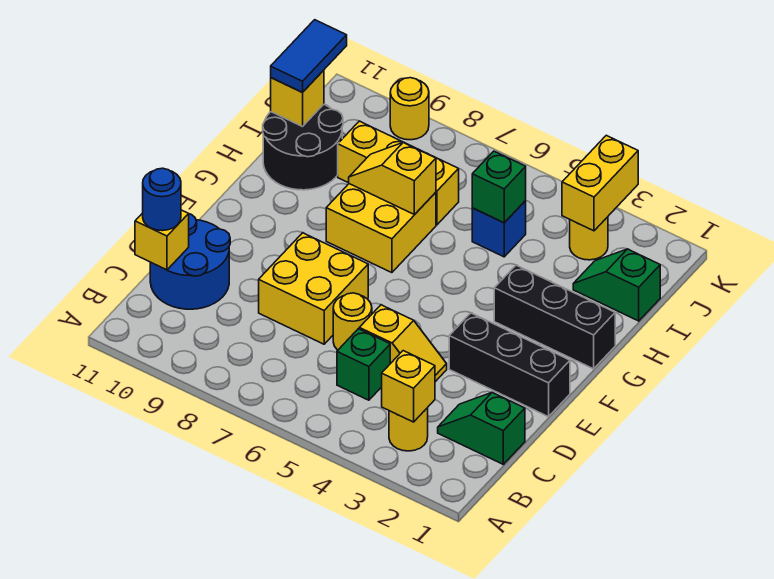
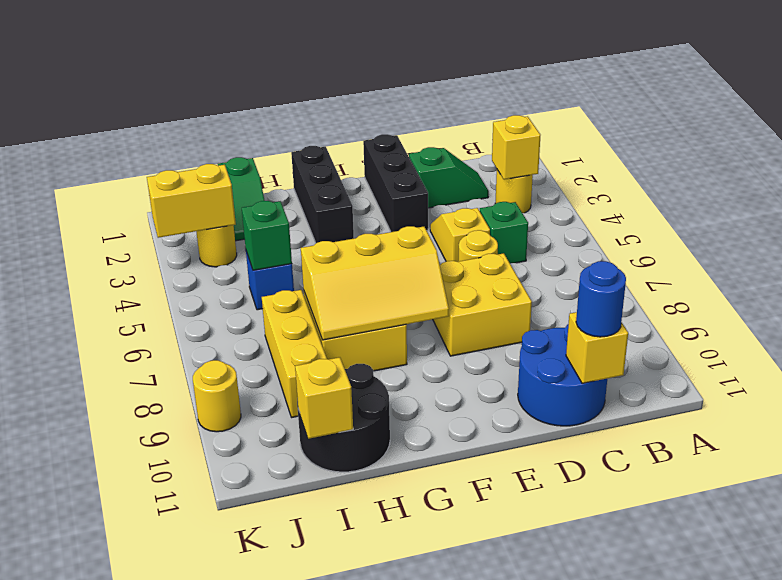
green 1x2 slope [438,393,525,464] -> green 1x2 slope turned to [409,147,489,208]
yellow 1x2 slope [349,142,436,215] -> yellow 2x3 slope [301,226,449,340]
blue 1x2 tile [271,20,347,92] -> none

